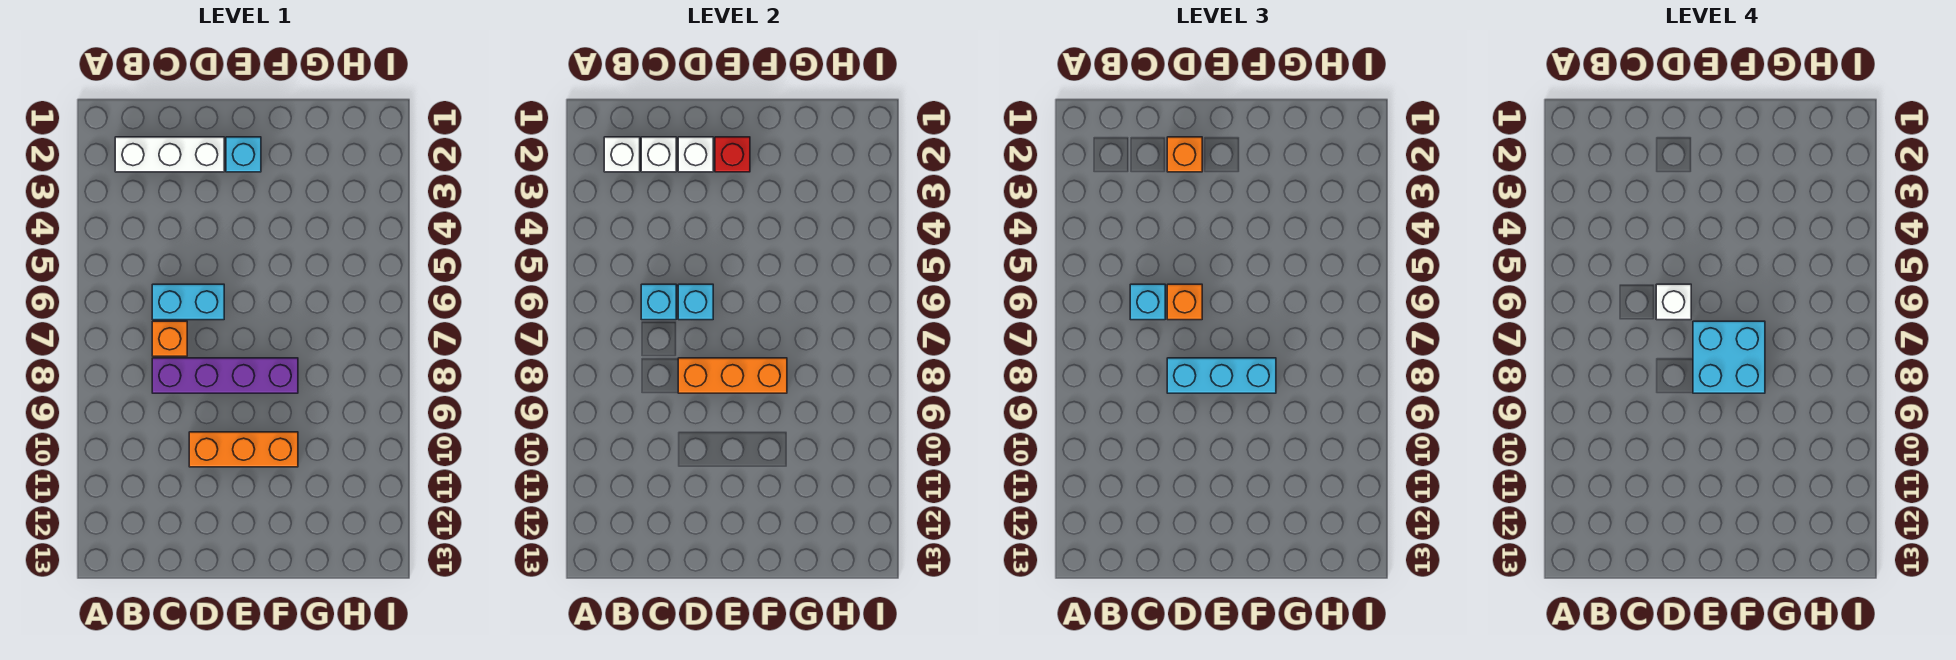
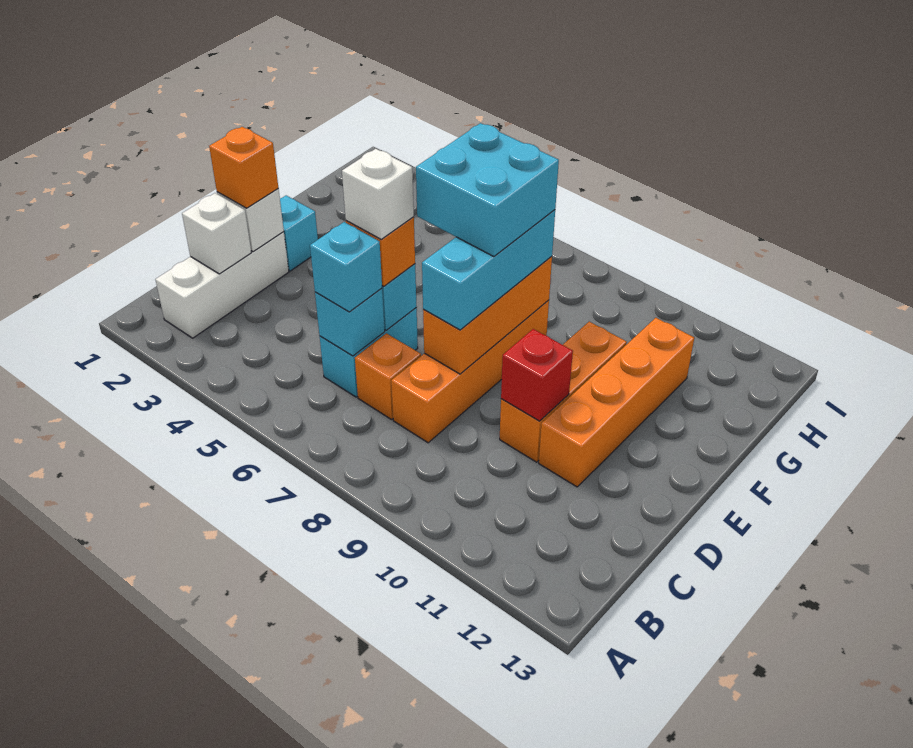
white 1x1 brick [604,137,640,172] -> none
purple 1x4 brick [152,358,298,393] -> orange 1x4 brick [391,300,549,443]
none -> orange 1x4 brick [539,318,694,487]
red 1x1 brick [715,137,750,172] -> red 1x1 brick moved to [501,329,573,421]

